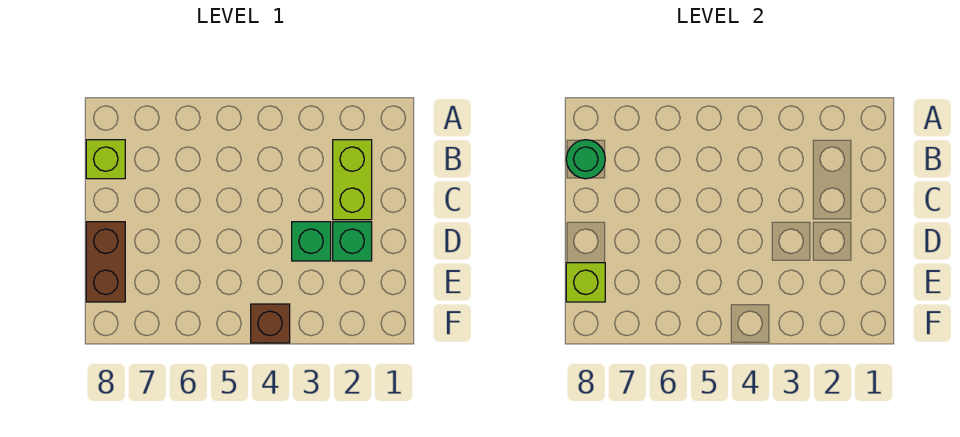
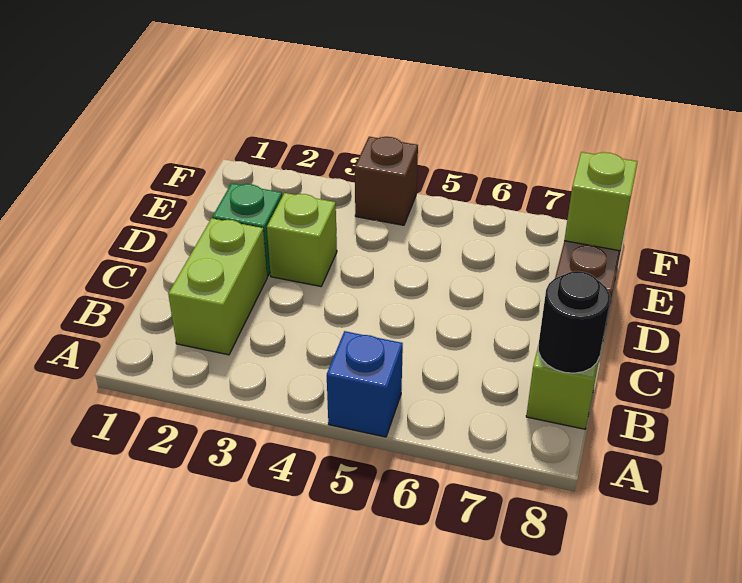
none -> blue 1x1 brick [327,331,403,437]
green 1x1 round brick [566,140,605,179] -> black 1x1 round brick [538,271,610,373]
green 1x1 brick [292,222,331,261] -> lime 1x1 brick [267,193,337,286]

